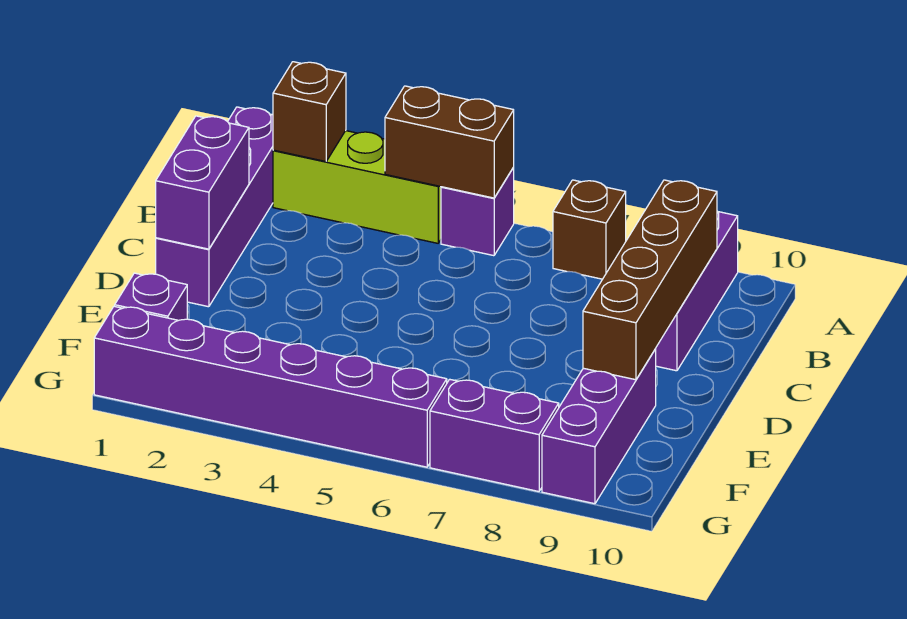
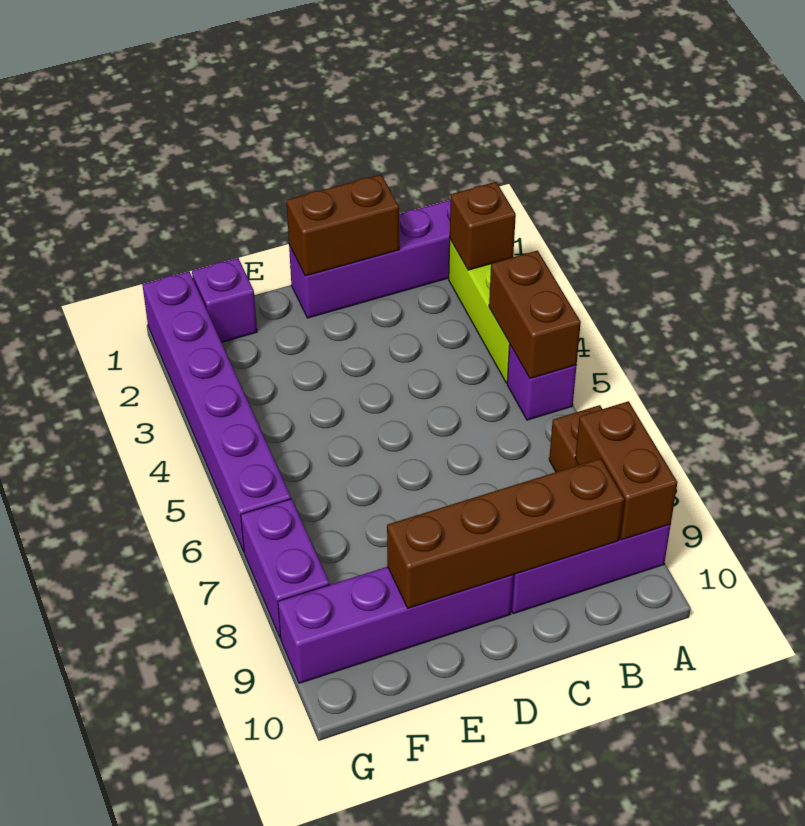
none -> brown 1x2 brick [575,401,677,540]
purple 1x2 brick [156,116,249,249] -> brown 1x2 brick [287,175,399,276]
purple 1x3 brick [542,349,656,504] -> purple 1x4 brick [278,567,513,683]

